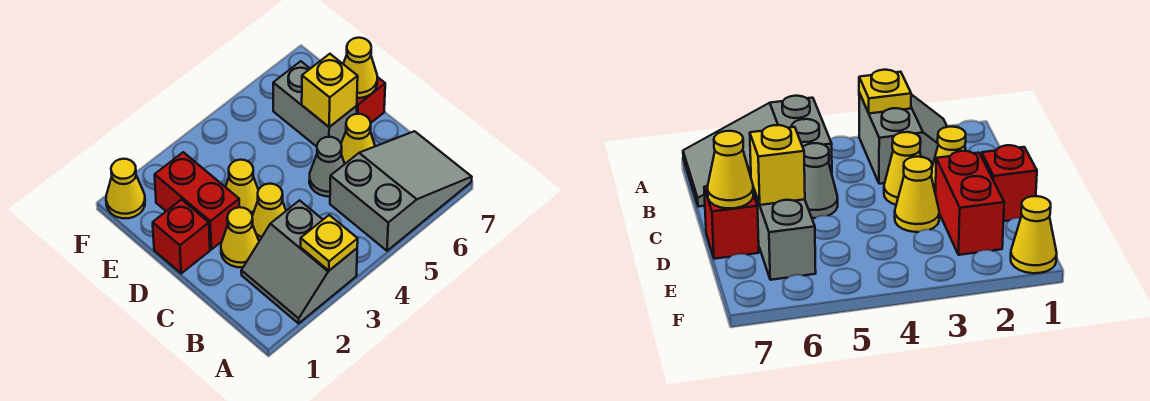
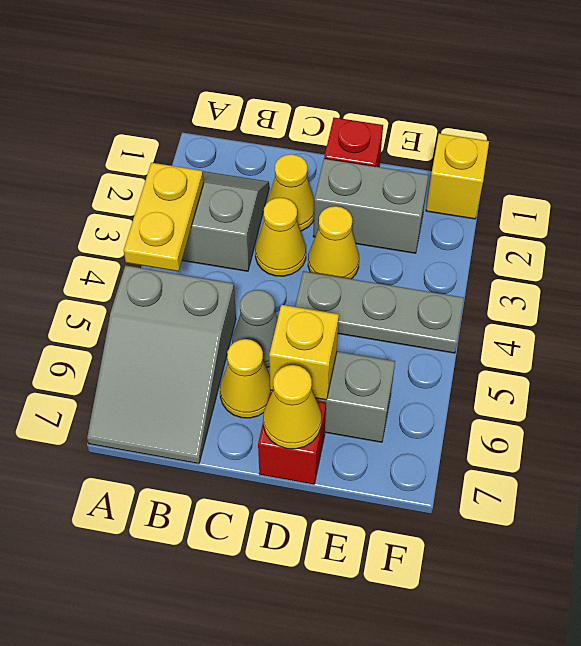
yellow 1x1 plate [301,215,358,271] -> yellow 1x2 plate [124,163,204,271]
red 1x2 brick [155,152,239,249] -> grey 1x2 brick [313,159,428,253]
none -> grey 1x3 plate [295,271,464,353]
yellow 1x1 cone [106,159,145,218] -> yellow 1x1 brick [426,133,489,219]

